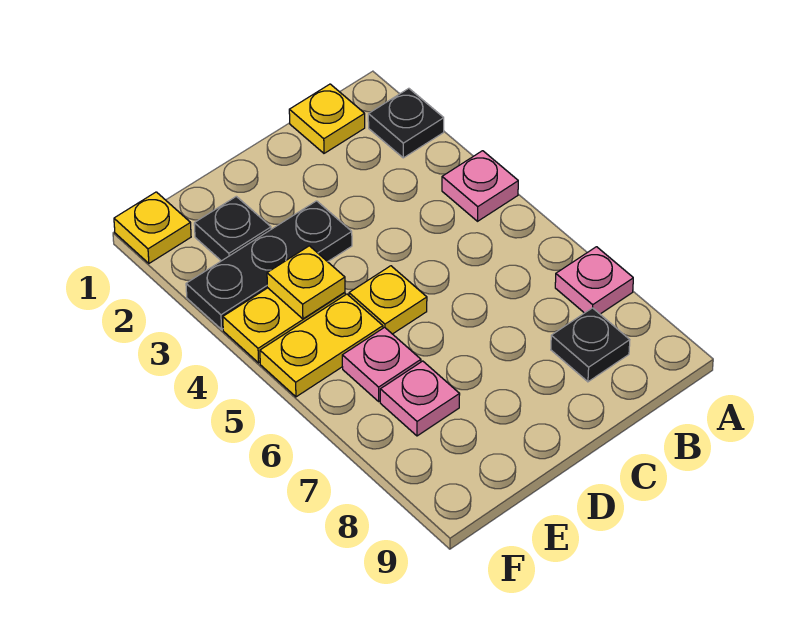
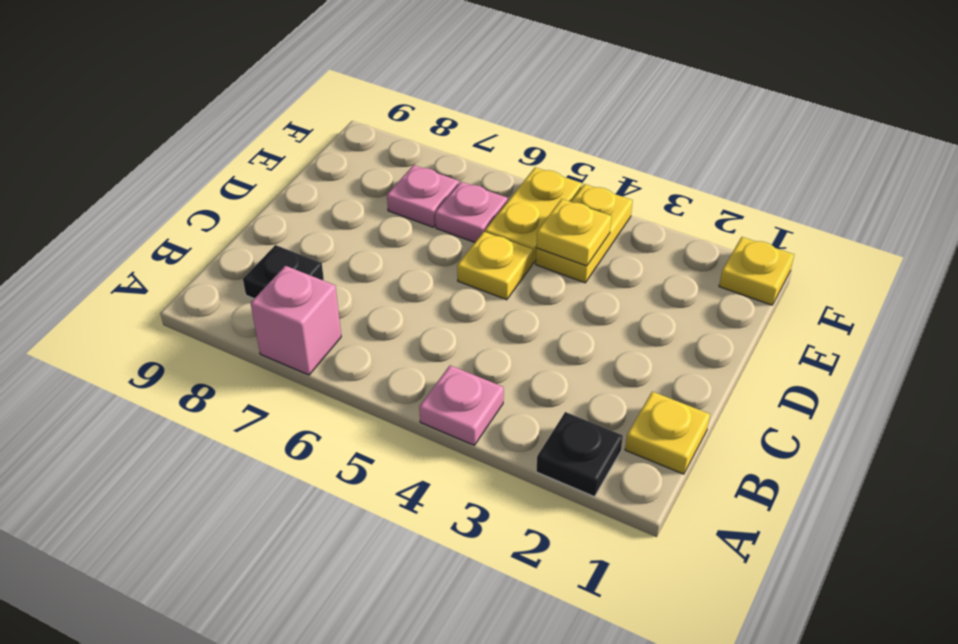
pink 1x1 plate [555,247,633,314] -> pink 1x1 brick [251,266,341,375]
black 1x3 plate [186,201,352,329] -> none
black 1x1 plate [194,196,271,261] -> none

